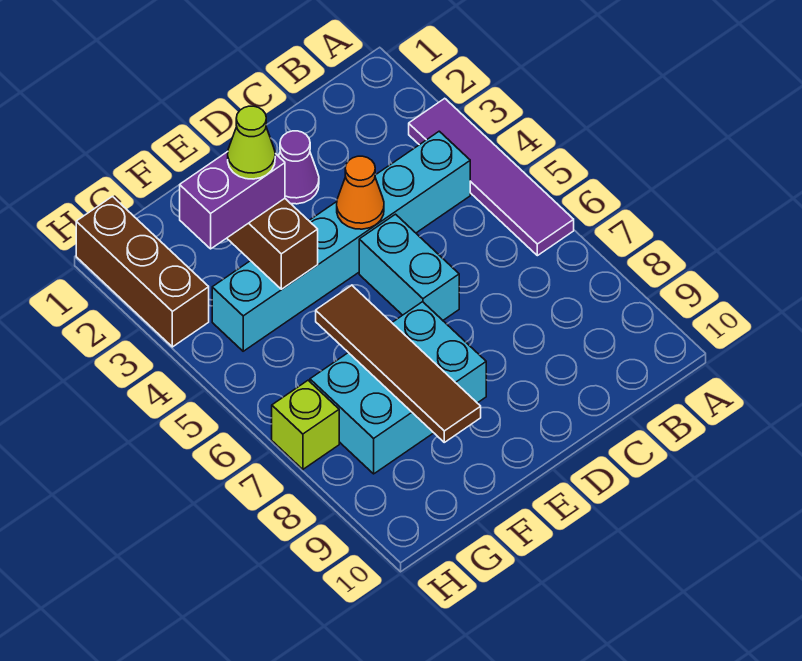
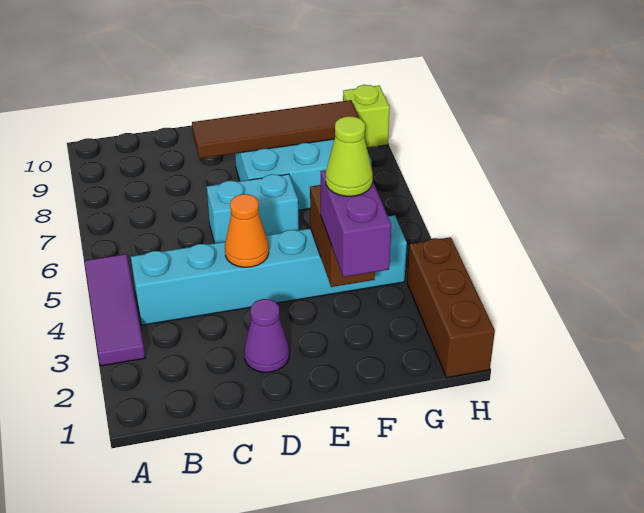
purple 1x4 tile [409,98,574,256] -> purple 1x3 tile [85,254,145,366]
cyan 1x2 brick [359,214,459,320] -> cyan 1x2 brick turned to [207,174,299,243]
purple 1x2 brick [180,152,285,249] -> purple 1x2 brick turned to [321,170,391,277]
brown 1x4 tile [316,285,481,442] -> brown 1x4 tile turned to [192,100,359,159]
lime 1x1 brick [272,380,339,469] -> lime 1x1 brick moved to [343,85,390,148]

